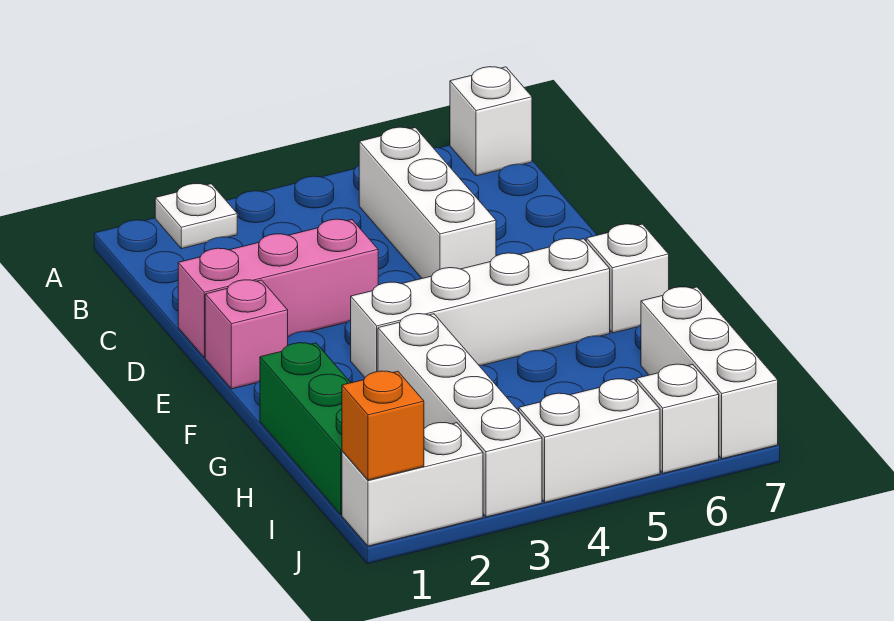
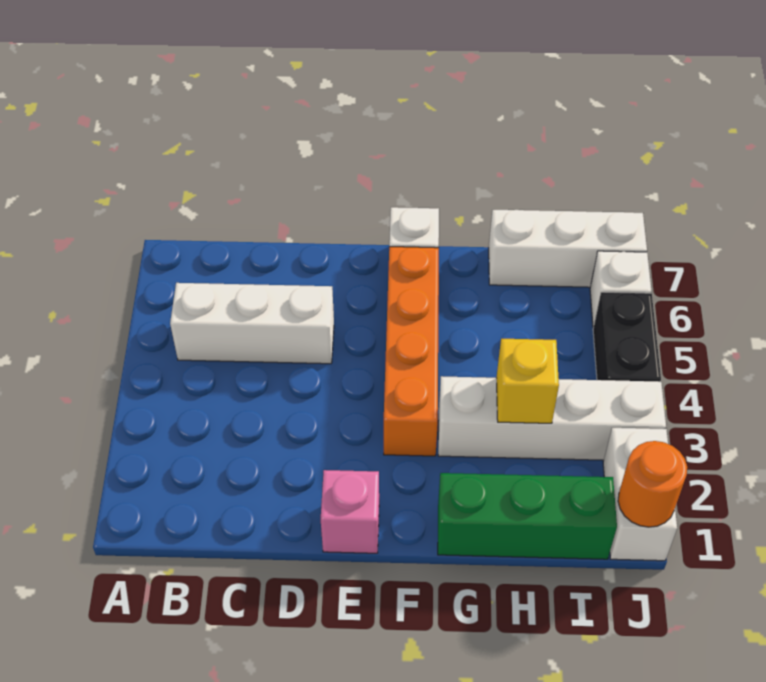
white 1x1 plate [155,184,237,249] -> none
white 1x1 brick [450,67,532,176] -> none
pink 1x3 brick [178,219,378,357] -> none
white 1x4 brick [351,239,610,377] -> orange 1x4 brick [384,247,439,456]
none -> yellow 1x1 brick [496,339,559,423]
orange 1x1 brick [342,371,424,480] -> orange 1x1 round brick [618,441,687,527]
white 1x2 brick [519,379,660,502] -> black 1x2 brick [593,292,661,382]

